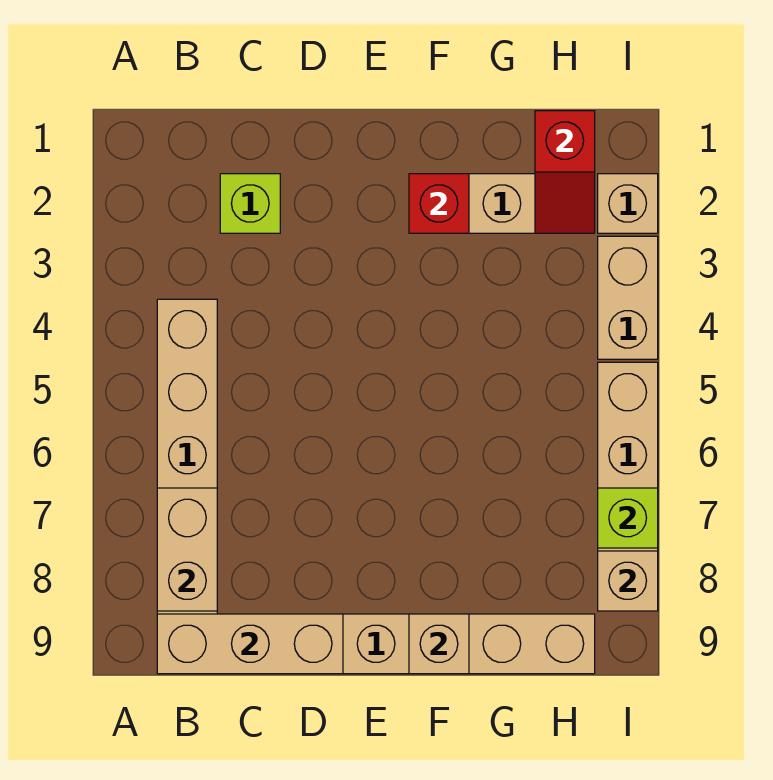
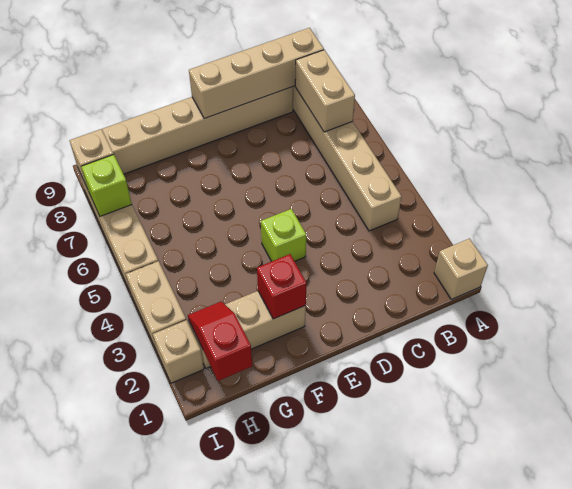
tan 1x3 brick [157,614,343,674] -> tan 1x4 brick [189,28,324,119]
lime 1x1 brick [220,174,280,233] -> lime 1x1 brick moved to [261,209,306,261]
tan 1x1 brick [409,614,469,674] -> tan 1x1 brick moved to [434,239,488,299]

